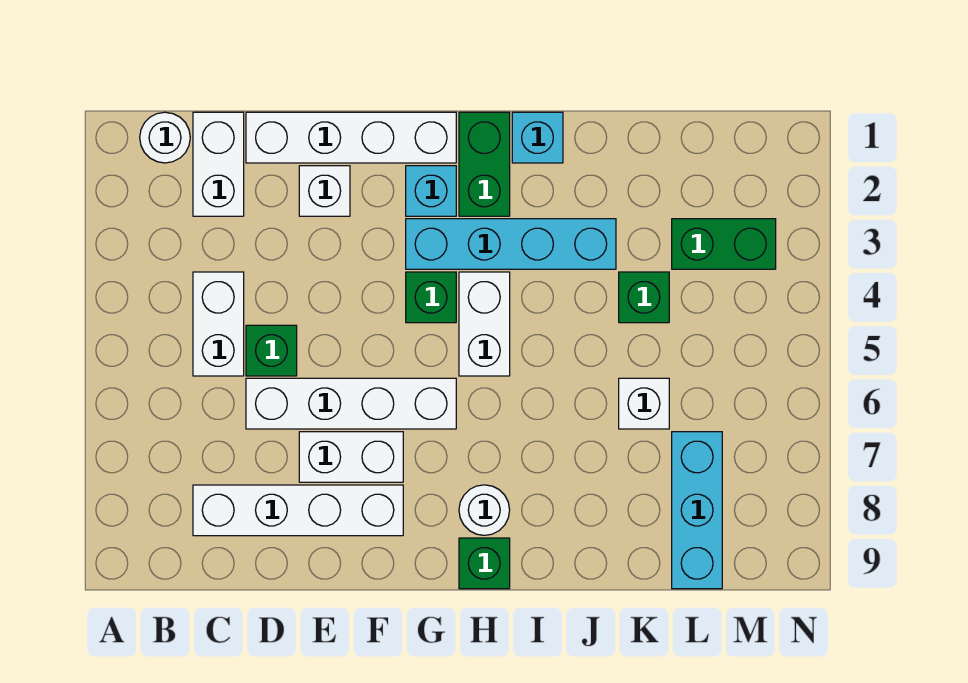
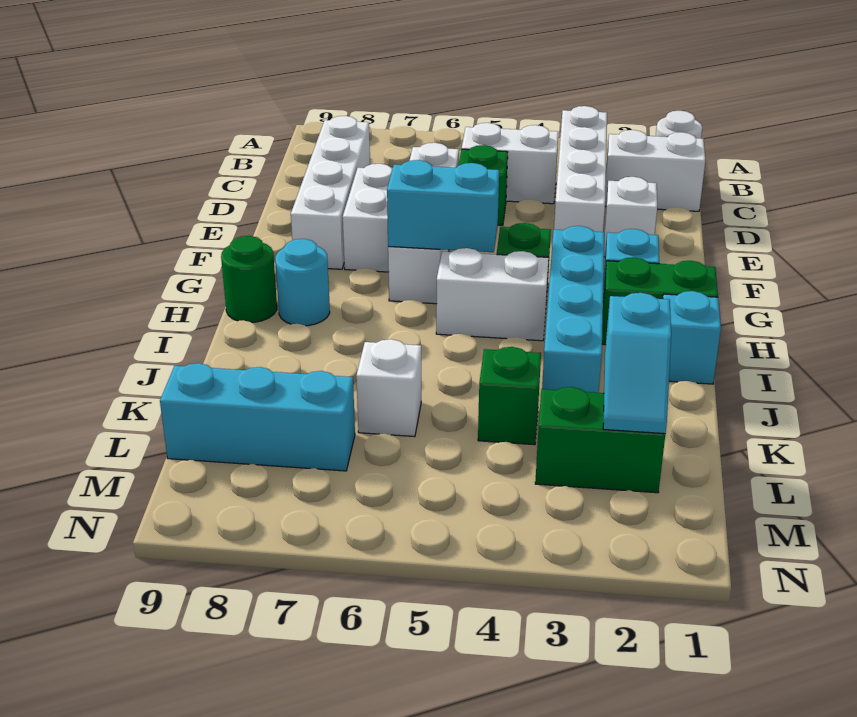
white 1x4 brick [246,112,456,163] -> white 1x4 brick moved to [554,106,607,232]
none -> cyan 1x2 brick [387,160,499,252]
white 1x1 round brick [459,485,510,535] -> cyan 1x1 round brick [275,239,330,326]
green 1x1 brick [459,538,510,589] -> green 1x1 round brick [221,236,277,322]
none -> cyan 1x2 slope [603,293,671,434]
green 1x2 brick [672,219,776,269] -> green 1x2 brick turned to [535,387,665,493]

